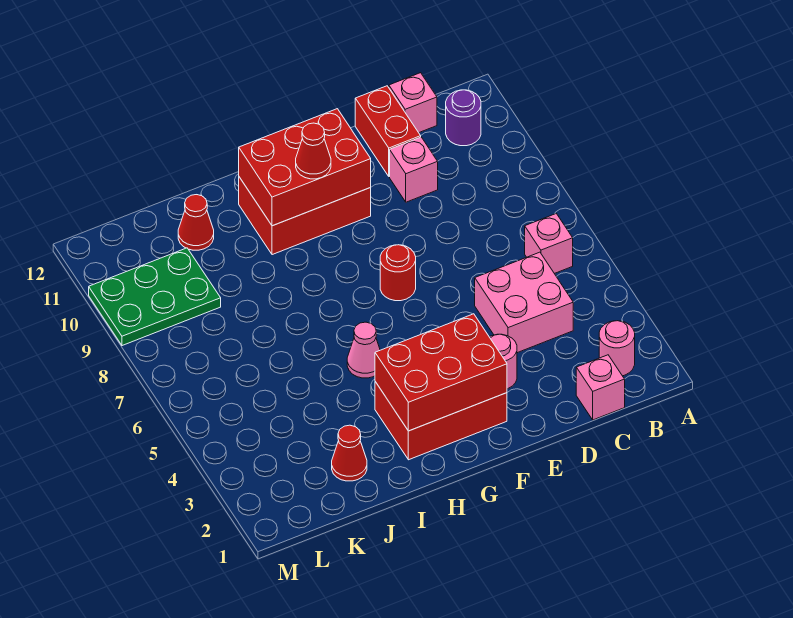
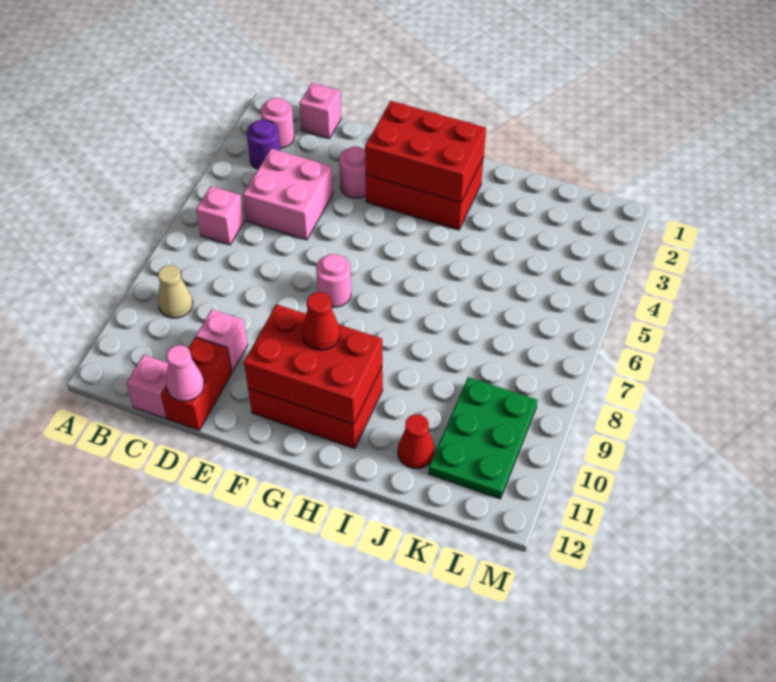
none -> tan 1x1 cone [158,265,193,318]
purple 1x1 round brick [446,90,481,146] -> purple 1x1 round brick moved to [247,120,280,169]
red 1x1 round brick [380,245,416,301] -> pink 1x1 round brick [316,254,351,307]
pink 1x1 cone [347,322,380,378] -> pink 1x1 cone moved to [166,345,204,401]
red 1x1 cone [332,425,367,481] -> none
green 2x3 plate [89,248,221,346] -> green 2x3 plate turned to [429,377,538,499]

